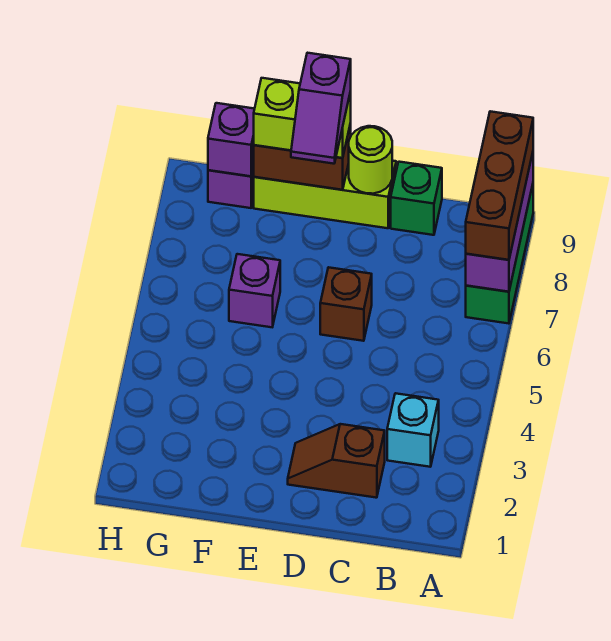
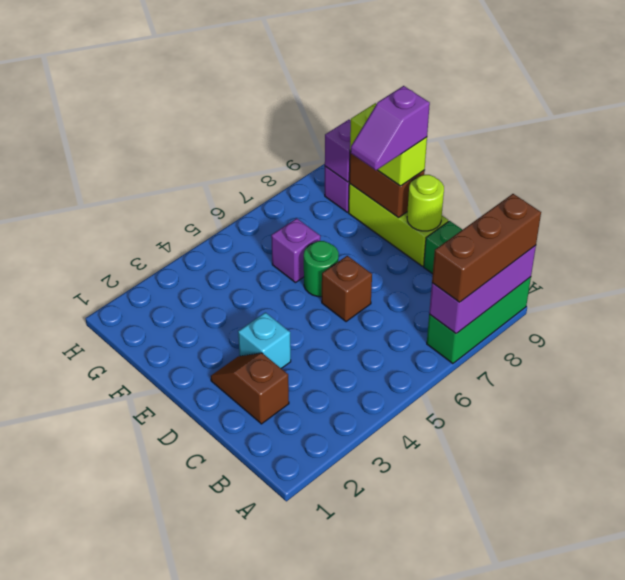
cyan 1x1 brick [387,393,439,467] -> cyan 1x1 brick moved to [238,312,291,369]
none -> green 1x1 round brick [304,241,339,297]

